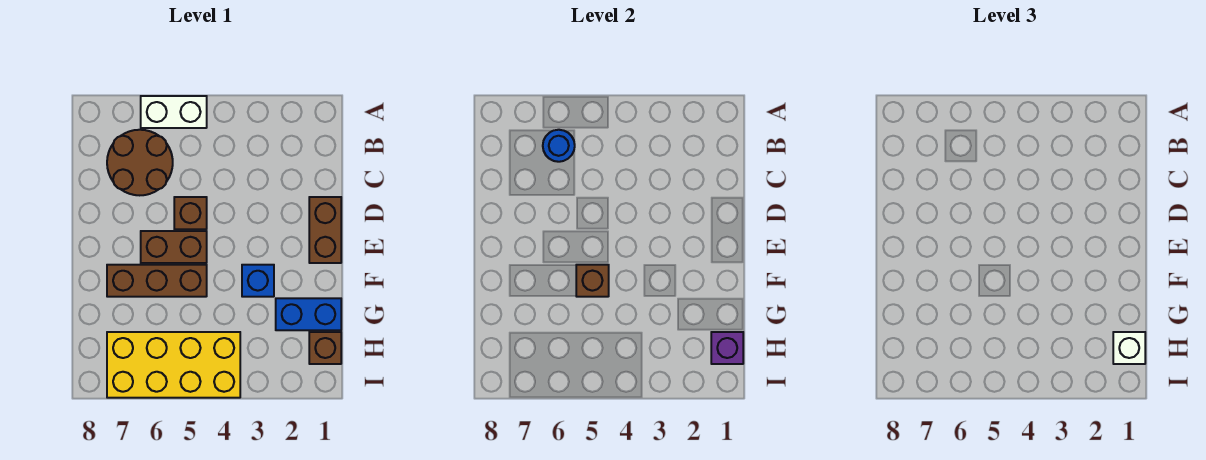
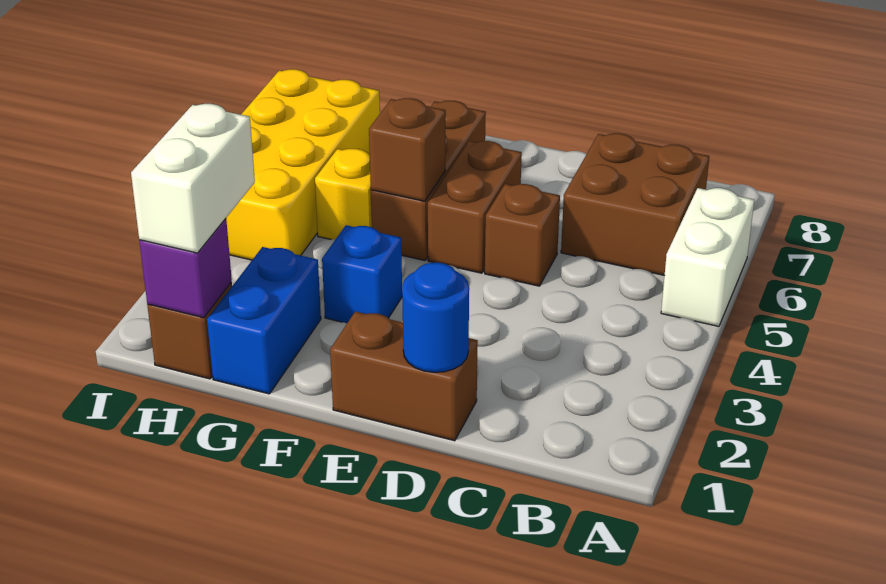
brown 2x2 round brick [107,130,173,195] -> brown 2x2 brick [561,133,709,276]
blue 1x1 round brick [543,130,575,162] -> blue 1x1 round brick moved to [402,263,469,372]
none -> yellow 1x1 brick [315,149,372,240]
white 1x1 brick [1113,332,1145,364] -> white 1x2 brick [131,104,255,253]

